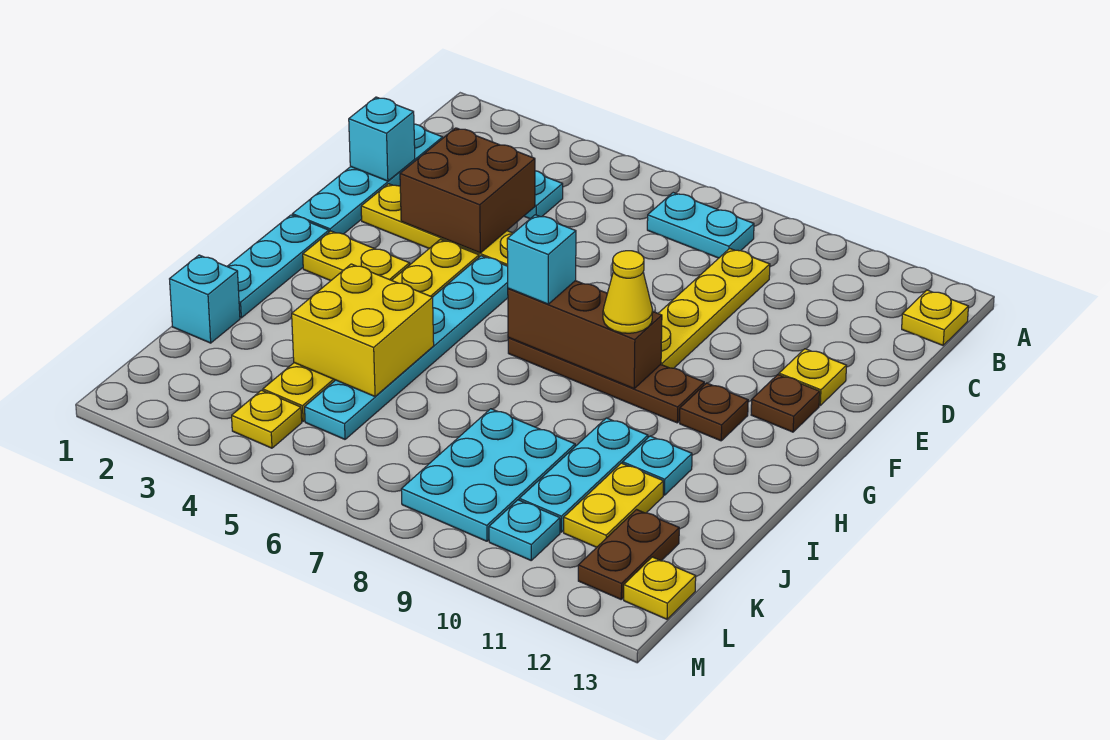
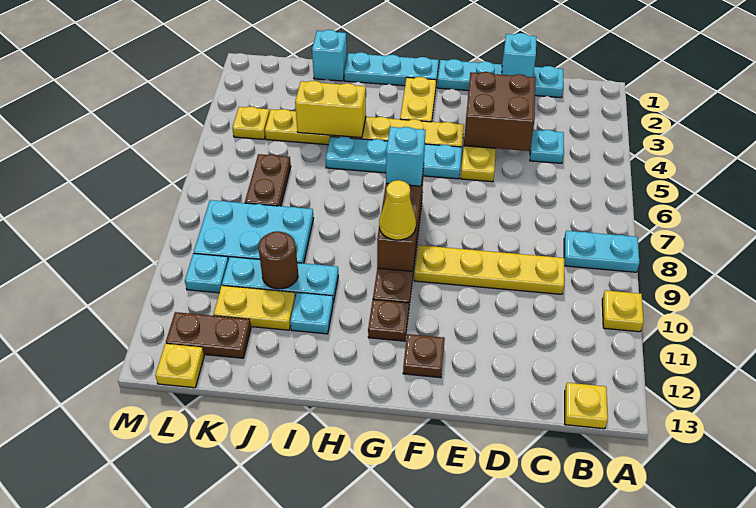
cyan 1x2 plate [647,193,754,258] -> cyan 1x2 plate turned to [564,231,639,272]
yellow 1x1 plate [779,349,847,406] -> yellow 1x1 plate moved to [602,290,644,332]
cyan 1x6 plate [305,256,508,439] -> cyan 1x4 plate [326,137,462,179]
yellow 2x2 brick [292,264,434,396] -> yellow 1x2 brick [295,81,366,138]
none -> brown 1x1 round brick [258,231,298,289]
none -> brown 1x2 plate [245,154,291,206]

